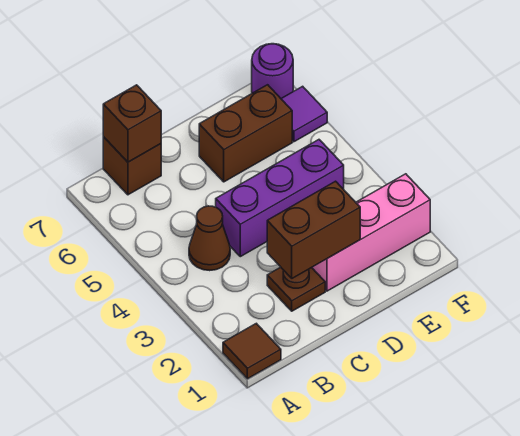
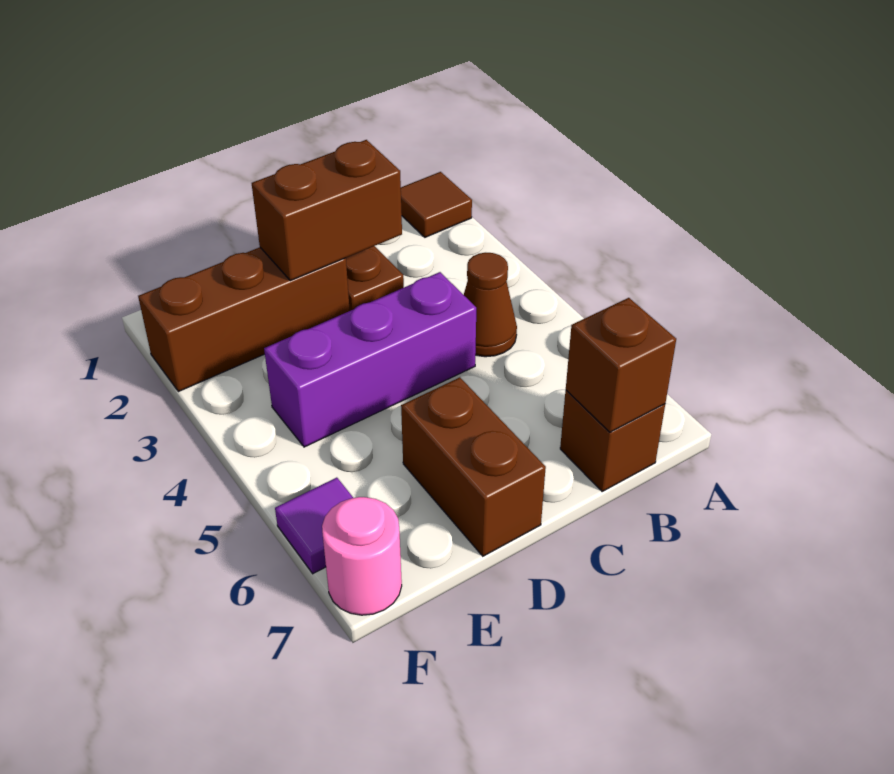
pink 1x3 brick [312,174,430,291] -> brown 1x3 brick [138,247,350,392]
brown 1x2 brick [199,85,292,182] -> brown 1x2 brick turned to [401,377,546,556]
purple 1x1 round brick [252,44,293,98] -> pink 1x1 round brick [322,497,402,615]

